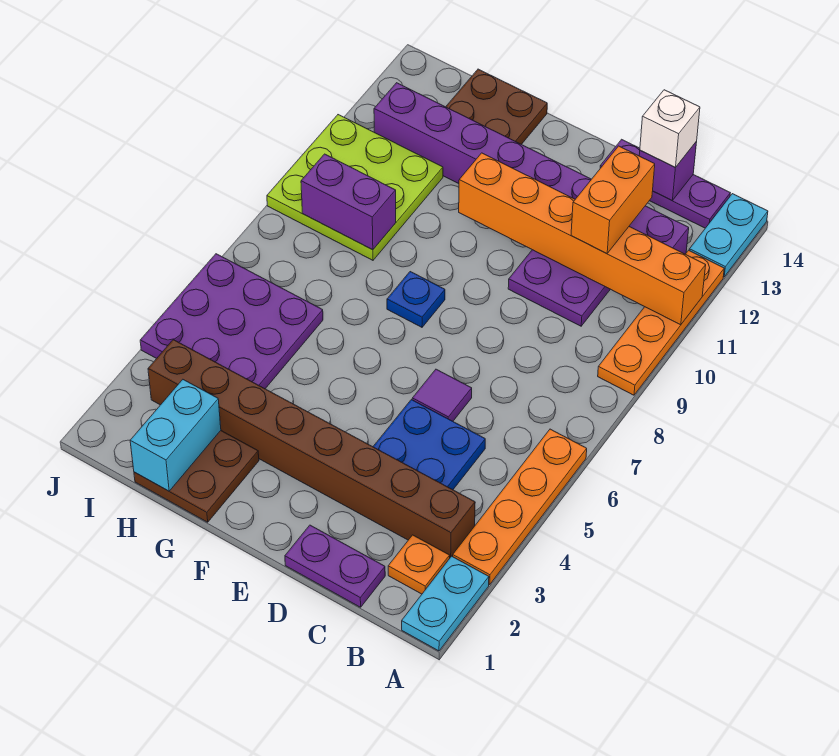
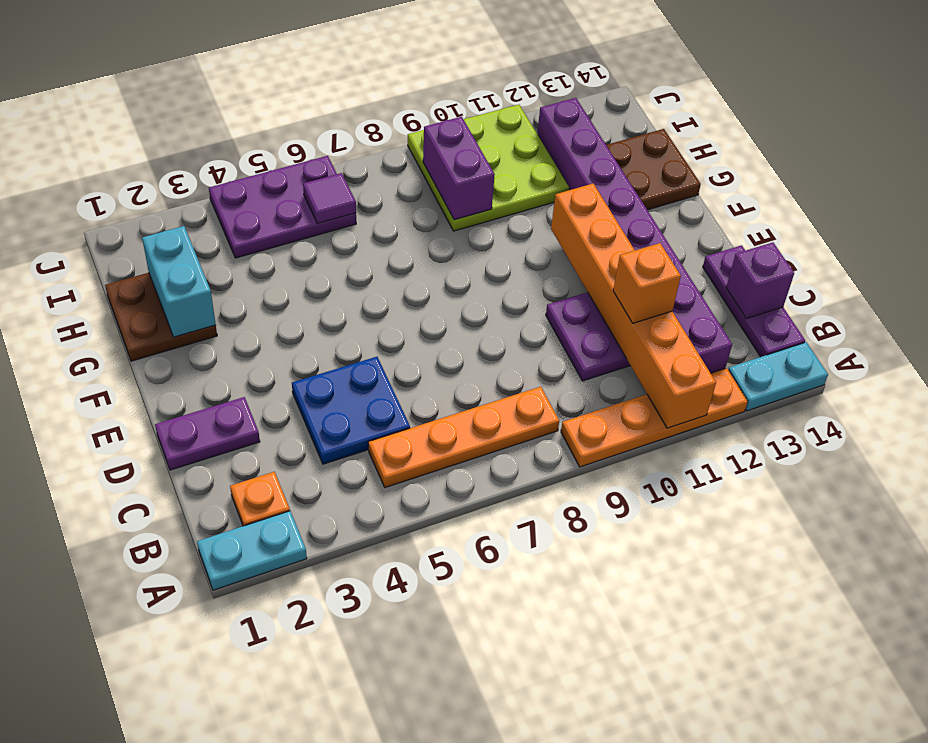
orange 1x4 plate [453,429,587,584] -> orange 1x4 plate moved to [368,387,559,487]
brown 1x8 brick [148,340,475,557] -> none
purple 1x2 plate [285,525,385,607] -> purple 1x2 plate turned to [155,397,260,470]
orange 1x2 brick [571,146,655,254] -> orange 1x1 brick [613,243,681,323]
white 1x1 brick [640,90,700,167] -> none
purple 1x1 tile [412,369,472,421] -> purple 1x1 tile moved to [303,173,356,223]
blue 1x1 plate [387,272,445,327] -> none
cyan 1x2 brick [130,380,221,491] -> cyan 1x2 brick turned to [142,226,216,337]
purple 3x3 plate [140,254,323,389] -> purple 2x3 plate [209,156,356,258]

